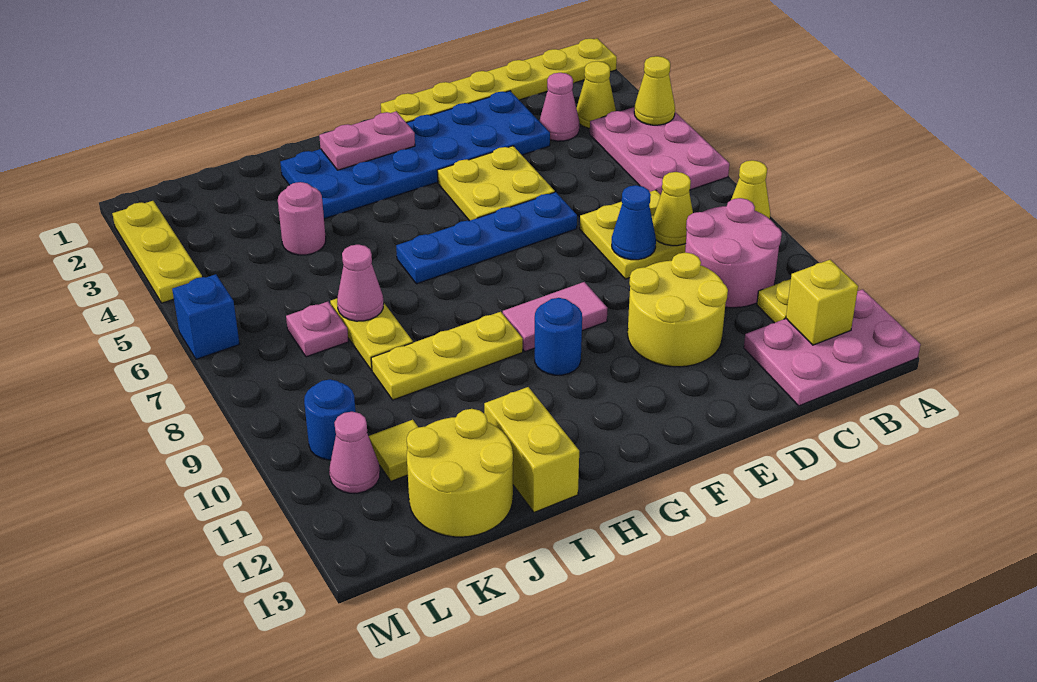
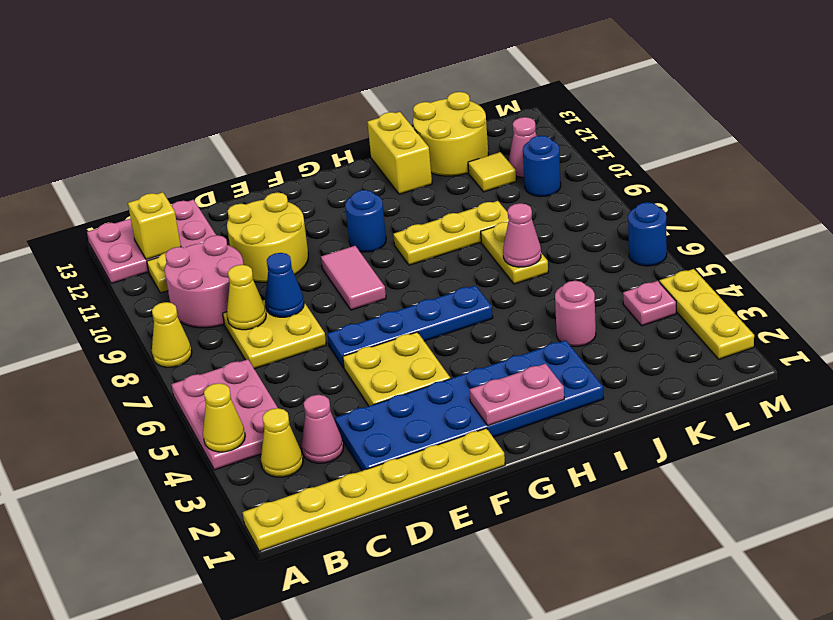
pink 1x2 tile [503,282,607,352] -> pink 1x2 tile turned to [321,246,386,310]
pink 1x1 plate [286,302,348,357] -> pink 1x1 plate moved to [623,281,676,326]
blue 1x1 brick [172,274,239,359] -> blue 1x1 round brick [628,202,667,266]

